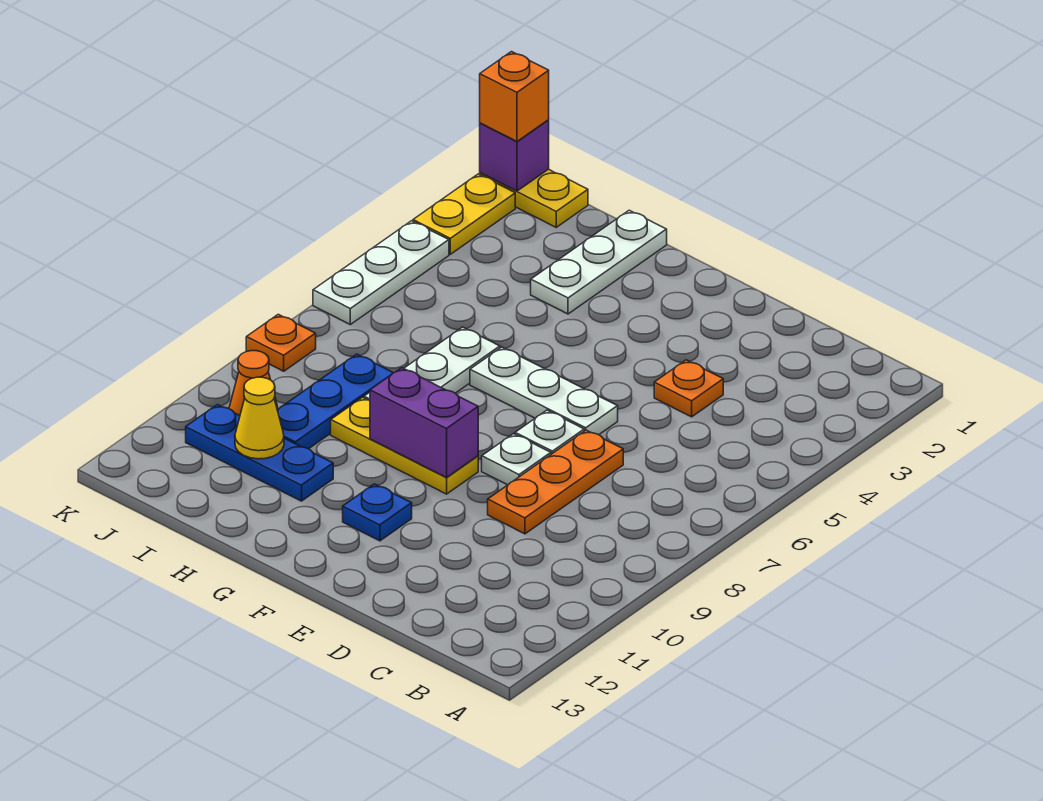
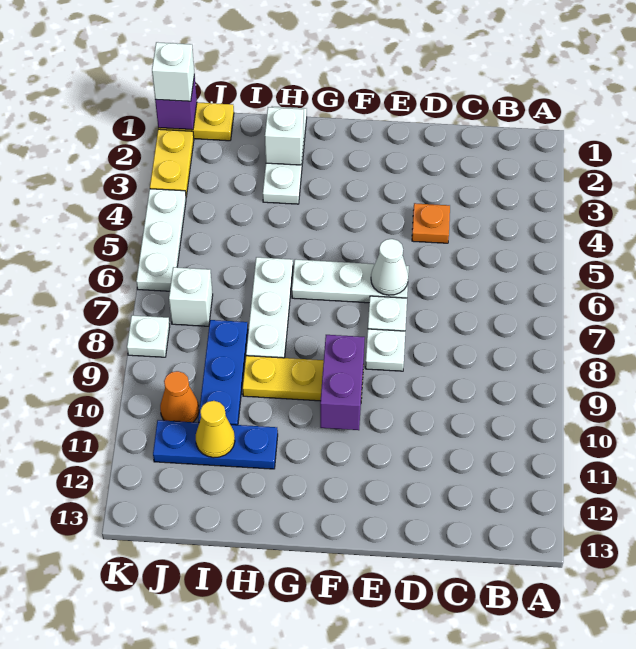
orange 1x3 plate [488,430,623,534] -> none
none -> white 1x1 cone [371,239,408,295]
purple 1x2 brick [370,368,478,478] -> purple 1x2 brick turned to [320,335,365,430]
blue 1x1 plate [343,484,412,541] -> none
none -> white 1x1 brick [265,107,304,165]
none -> white 1x1 brick [169,267,213,326]
orange 1x1 brick [480,52,549,141] -> white 1x1 brick [152,42,194,101]
orange 1x1 plate [246,314,316,371] -> white 1x1 plate [127,315,170,357]

